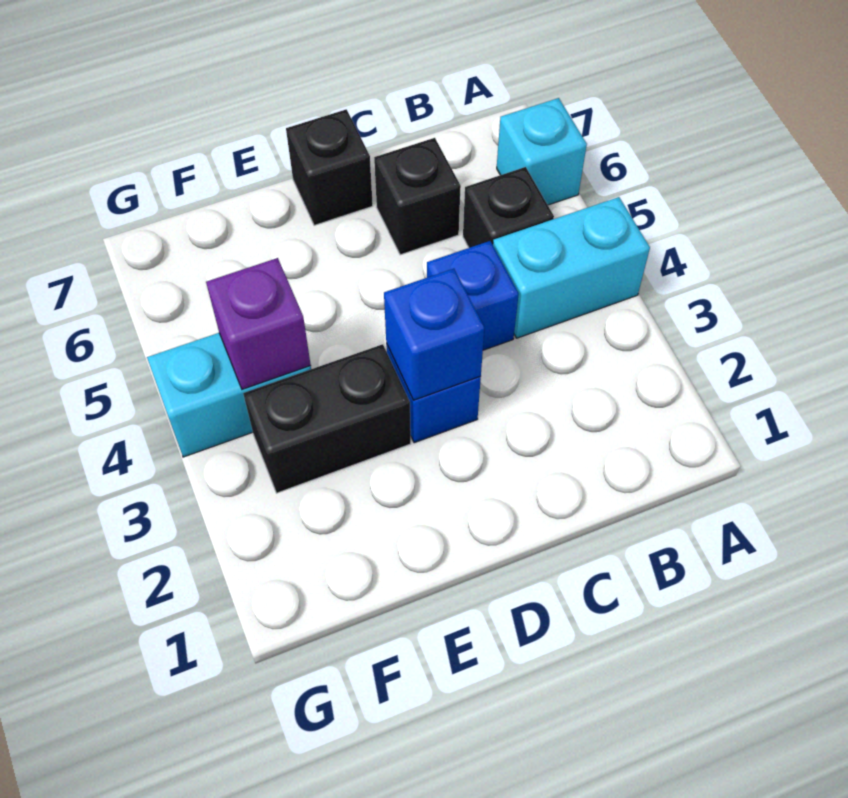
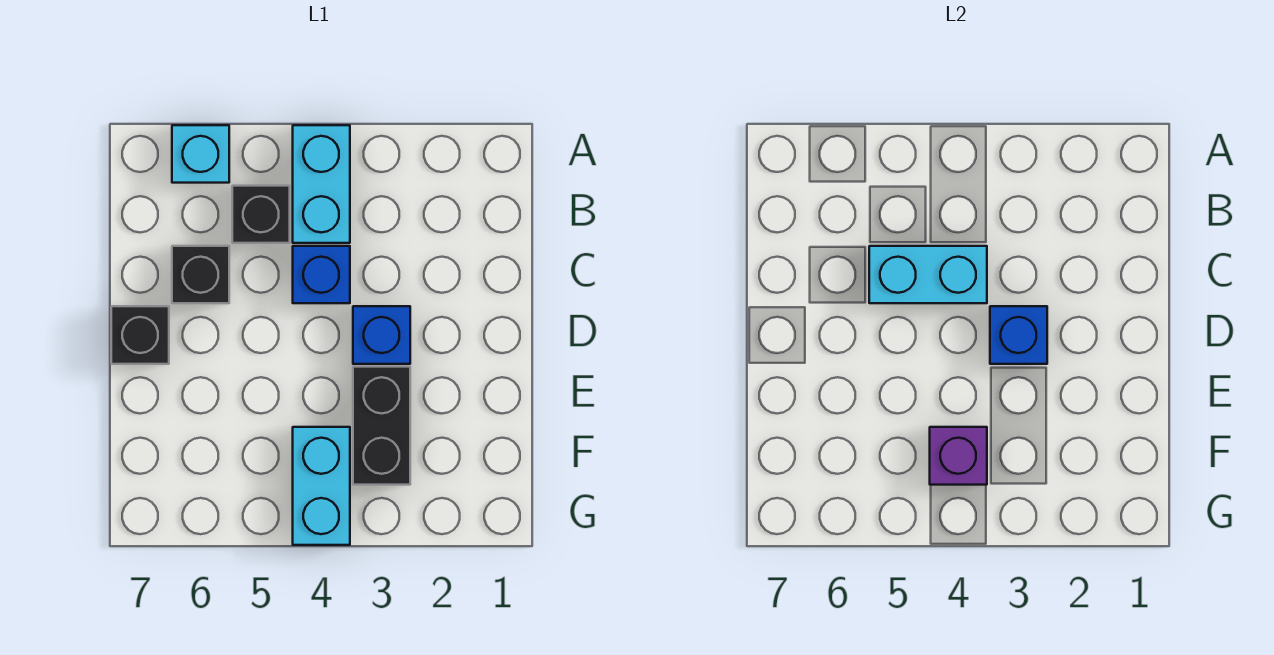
none -> cyan 1x2 brick [869,246,987,303]

